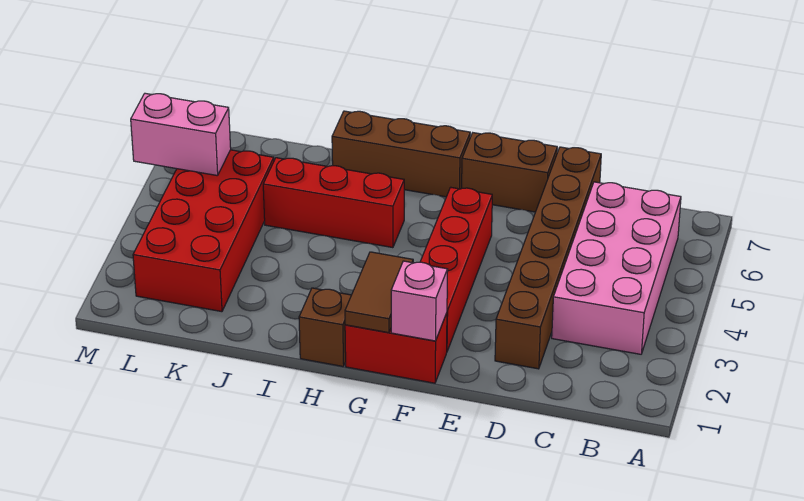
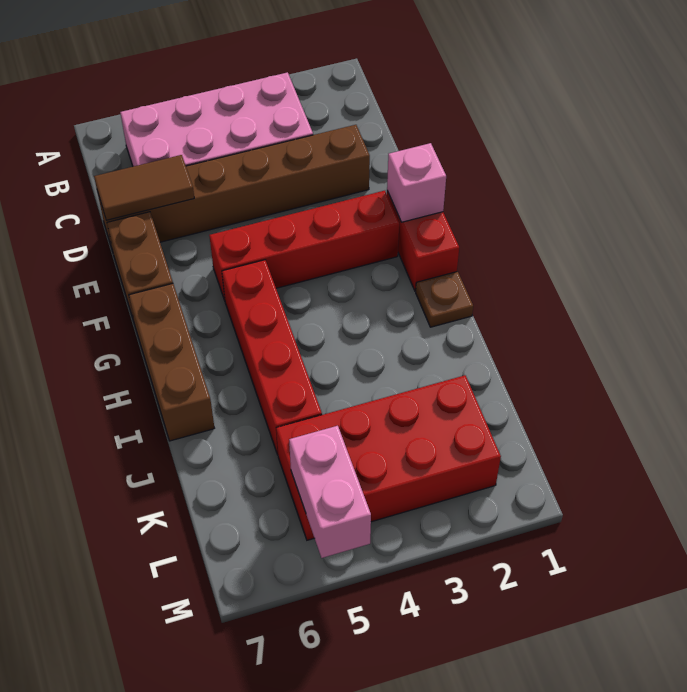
brown 1x2 tile [345,252,413,333] -> brown 1x2 tile moved to [94,155,194,220]
brown 1x1 brick [299,288,351,366] -> brown 1x1 plate [416,272,473,327]
red 1x3 brick [263,158,404,248] -> red 1x4 brick [222,260,322,455]

